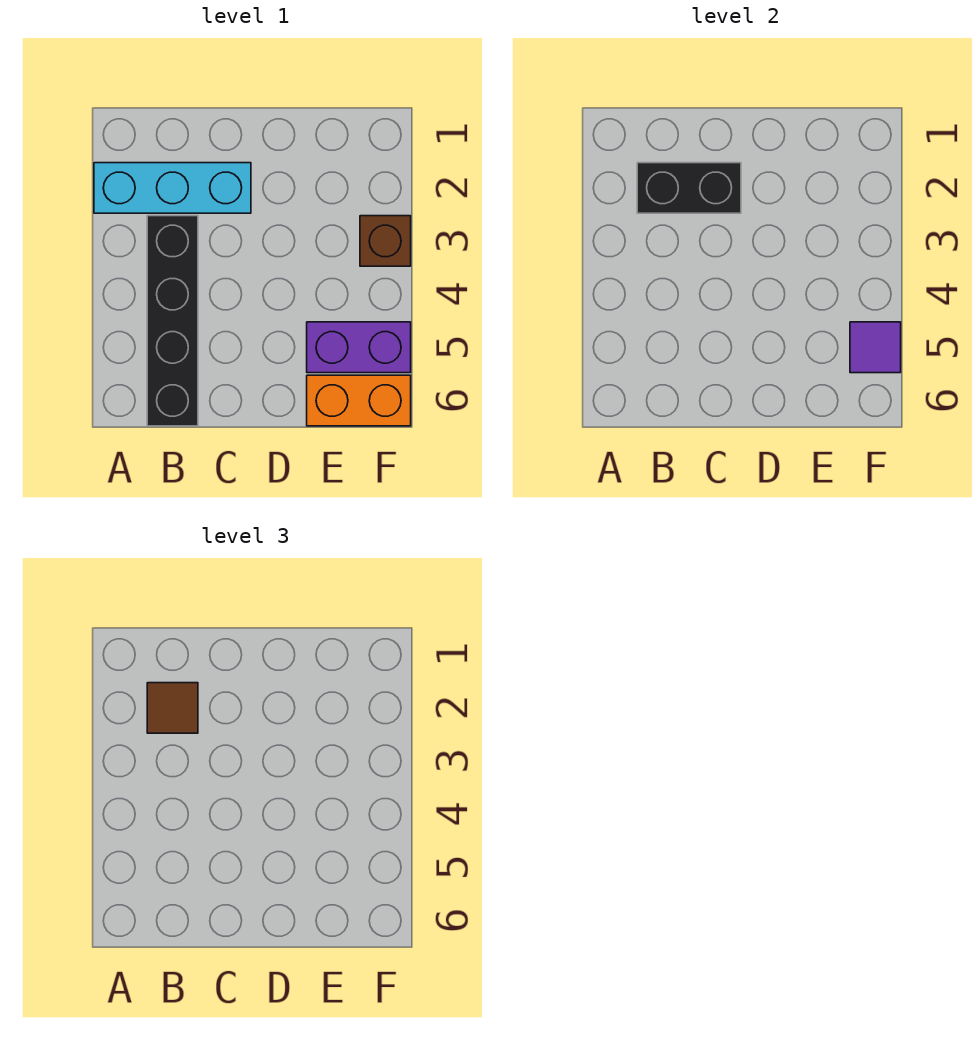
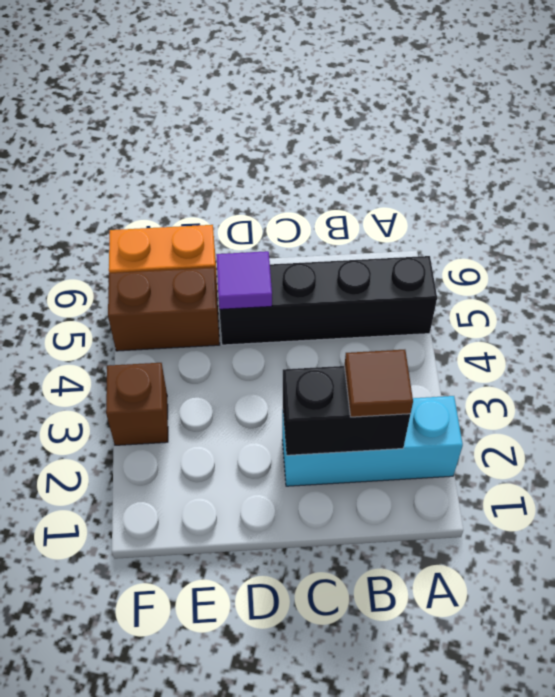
black 1x4 brick [147,216,198,426] -> black 1x4 brick turned to [219,256,437,345]
purple 1x2 brick [307,322,411,373] -> brown 1x2 brick [108,267,220,351]
purple 1x1 tile [850,322,901,373] -> purple 1x1 tile moved to [216,251,272,309]

